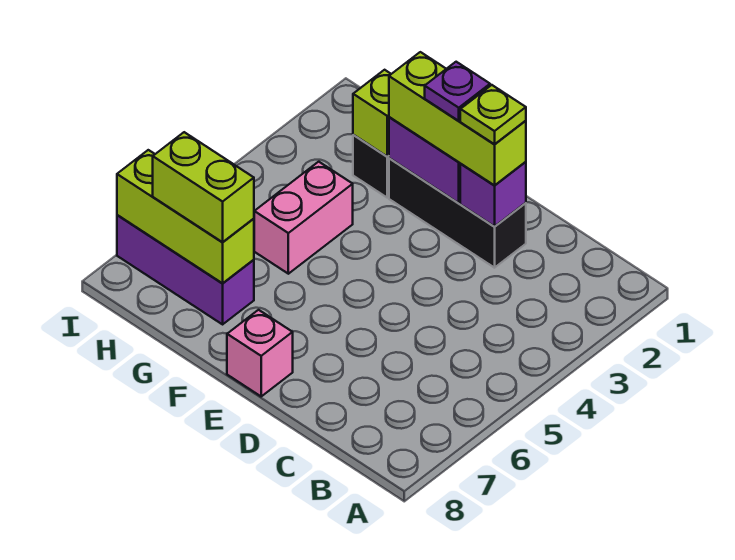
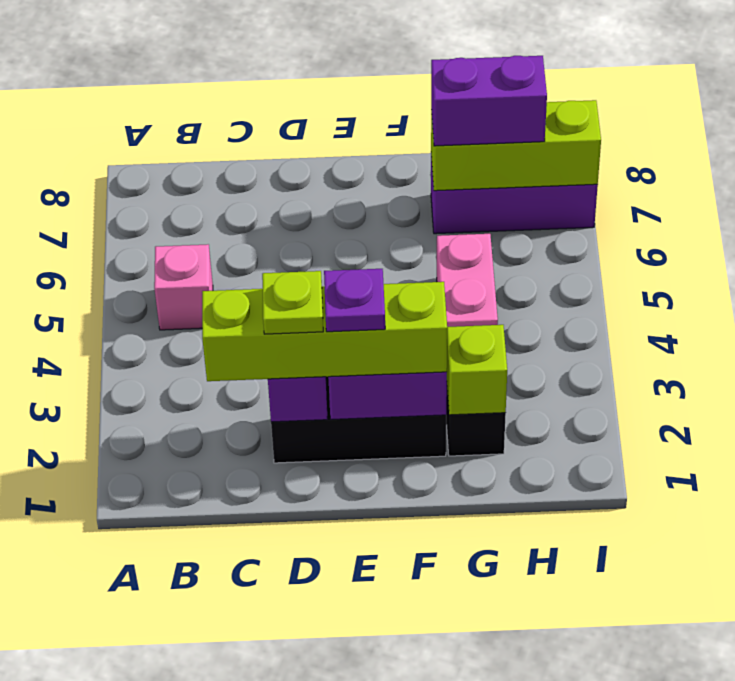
lime 1x3 brick [389,52,526,186] -> lime 1x4 brick [202,282,447,381]
pink 1x1 brick [227,310,293,396] -> pink 1x1 brick moved to [154,245,213,330]
lime 1x2 brick [153,132,254,242] -> purple 1x2 brick [431,56,547,146]

